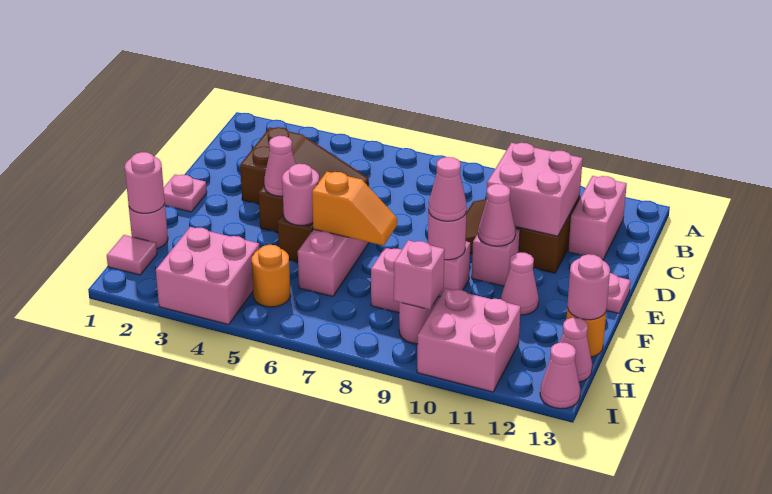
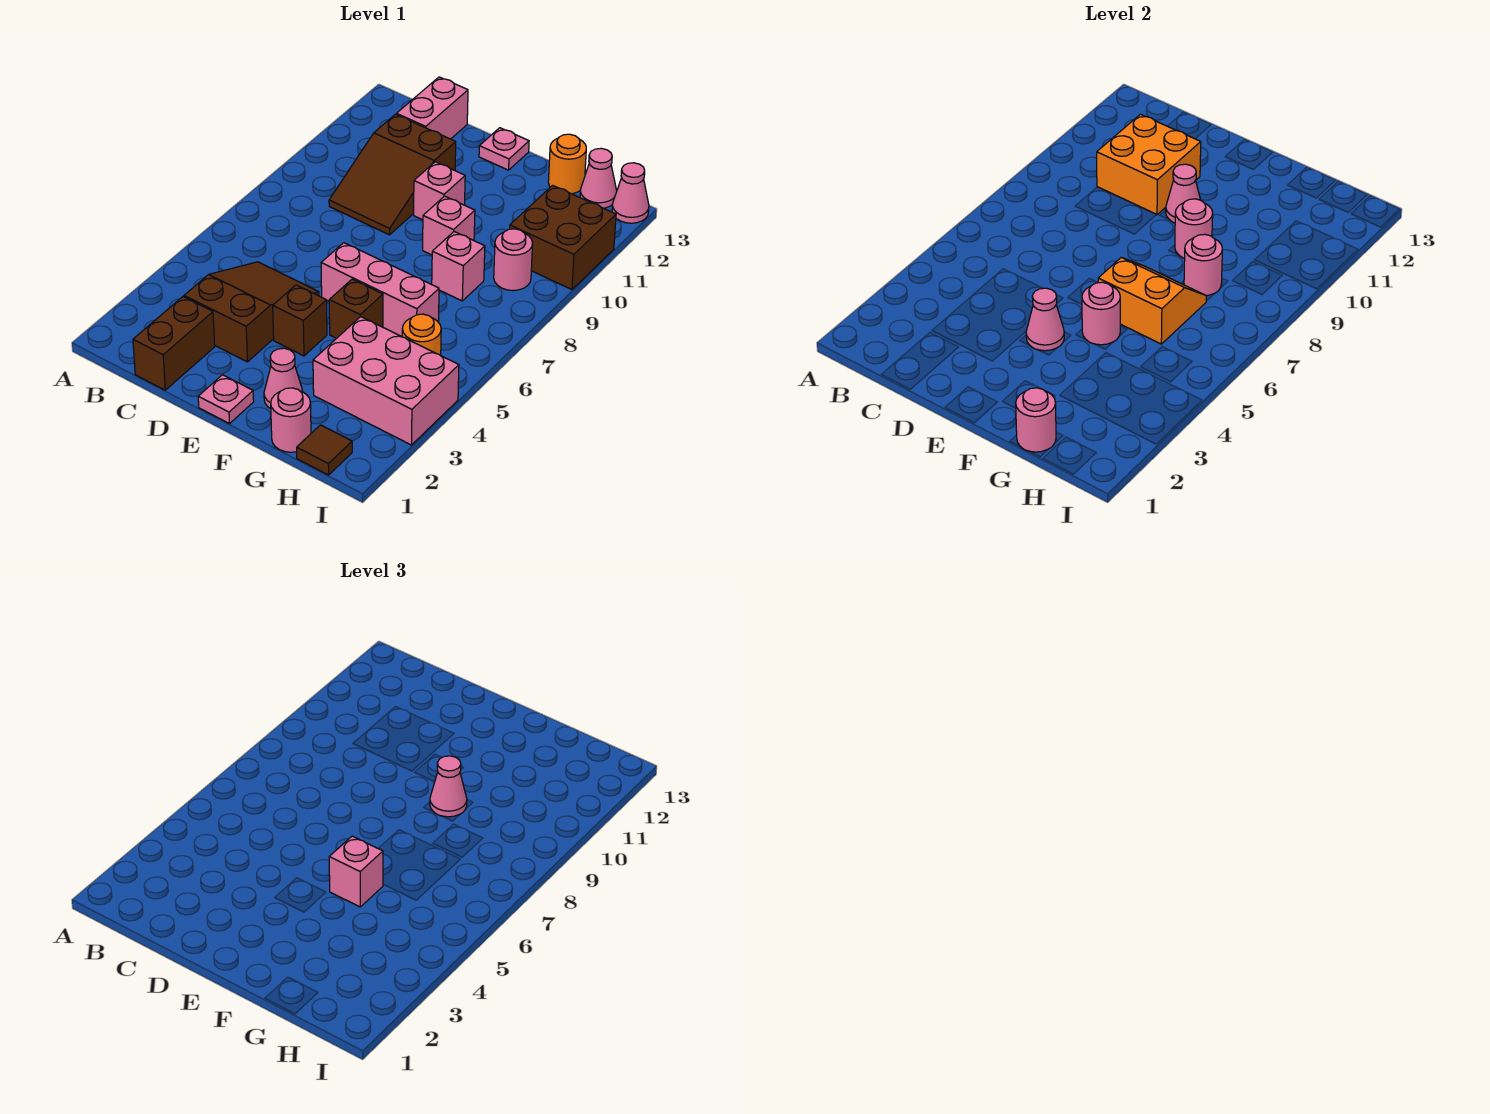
pink 1x2 brick [568,176,627,260] -> pink 1x2 brick turned to [397,77,468,139]
none -> brown 1x2 brick [133,297,215,390]
pink 2x2 brick [486,143,583,236] -> orange 2x2 brick [1097,114,1201,215]
orange 1x2 slope [312,172,397,246] -> orange 2x2 slope [1098,257,1206,344]
pink 1x1 cone [501,252,539,315] -> pink 1x1 cone moved to [264,348,303,409]
pink 1x1 round brick [567,254,610,320] -> pink 1x1 round brick moved to [1184,234,1222,296]
pink 1x1 tile [107,235,157,275] -> brown 1x1 tile [297,425,352,475]
pink 2x2 brick [156,227,259,324] -> pink 2x3 brick [313,317,459,445]
pink 1x1 brick [394,240,445,310] -> pink 1x1 brick moved to [329,836,383,907]
pink 2x2 brick [417,288,521,392] -> brown 2x2 brick [510,185,616,290]

